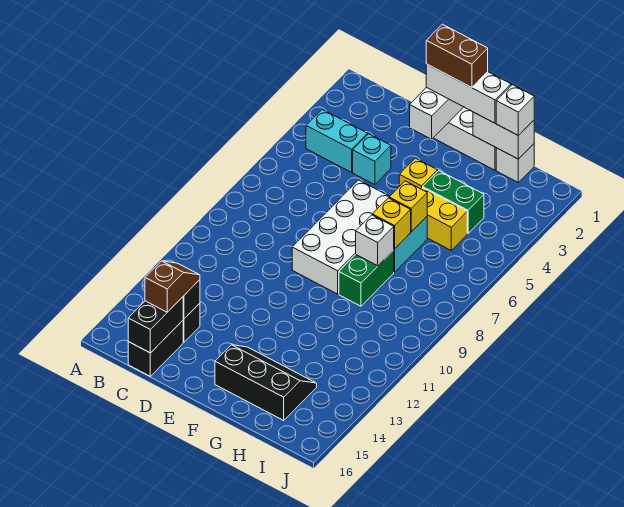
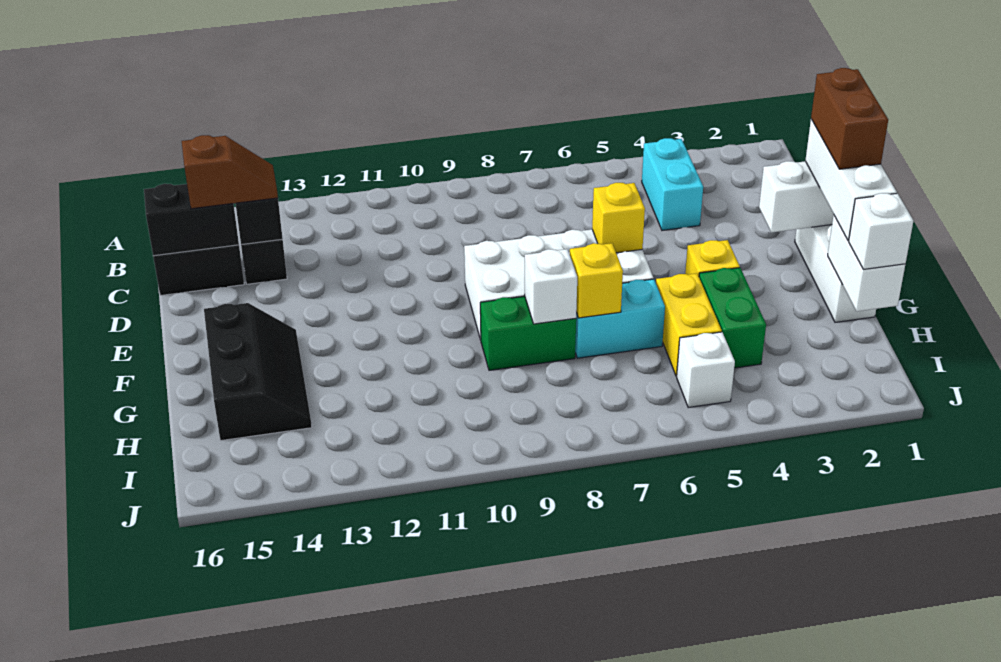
cyan 1x1 brick [353,134,391,185] -> none
yellow 1x1 brick [389,181,427,232] -> yellow 1x1 brick moved to [592,183,645,253]
white 1x1 brick [496,144,534,182] -> white 1x1 brick moved to [677,332,735,408]

